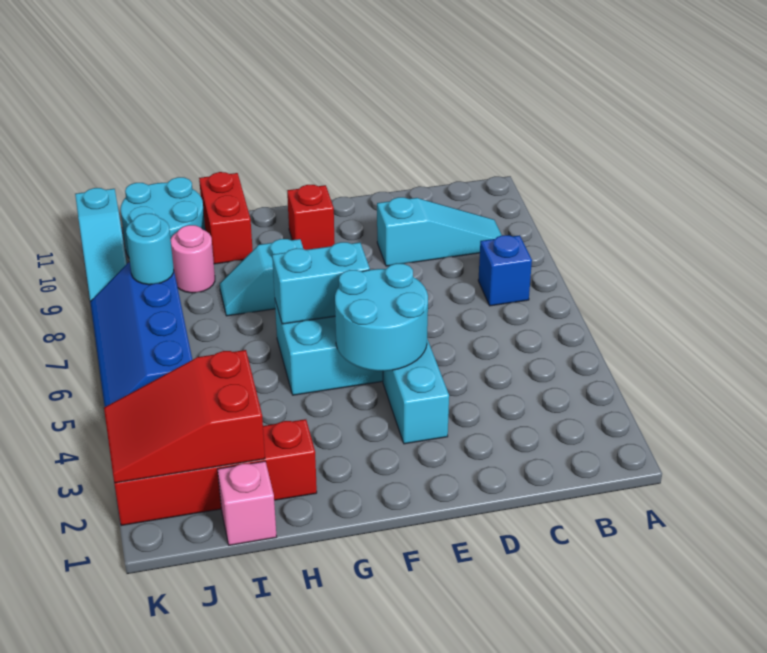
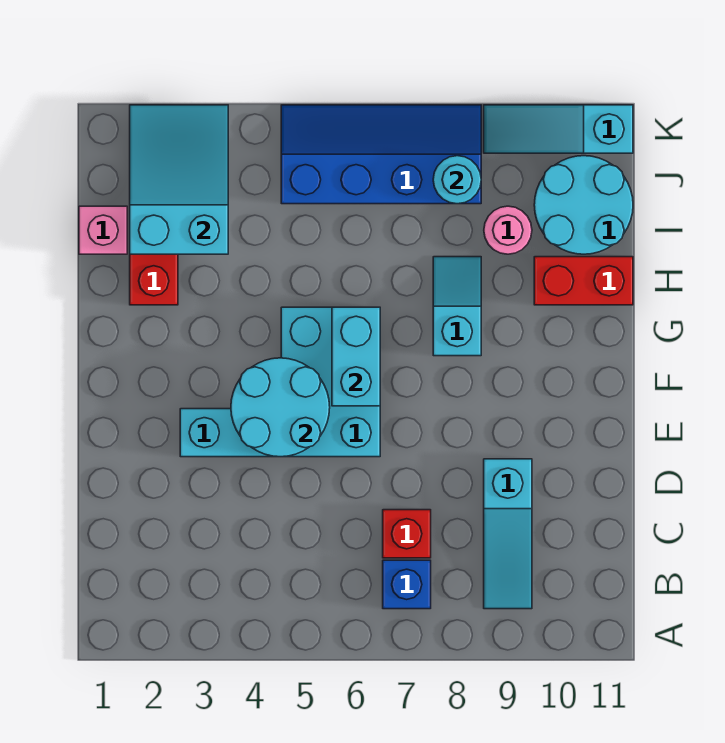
red 1x1 brick [287,185,335,250] -> red 1x1 brick moved to [383,510,431,558]
red 2x3 slope [104,350,265,483] -> cyan 2x3 slope [130,105,228,254]

